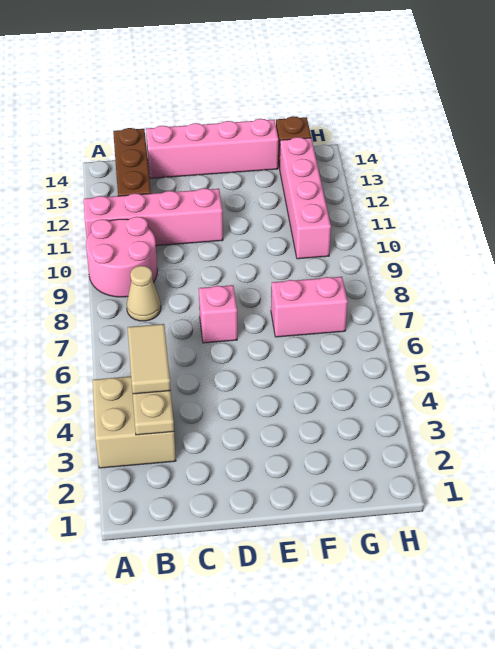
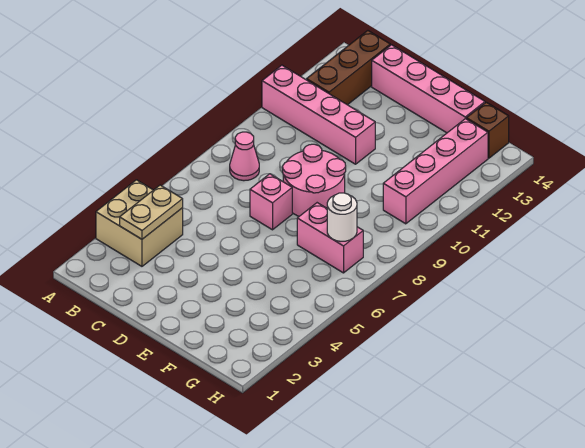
pink 2x2 round brick [86,217,157,297] -> pink 2x2 round brick moved to [283,144,346,216]
tan 1x2 tile [128,324,170,394] -> none
tan 1x1 cone [127,266,161,321] -> pink 1x1 cone [230,132,259,181]
none -> white 1x1 round brick [327,193,357,241]

